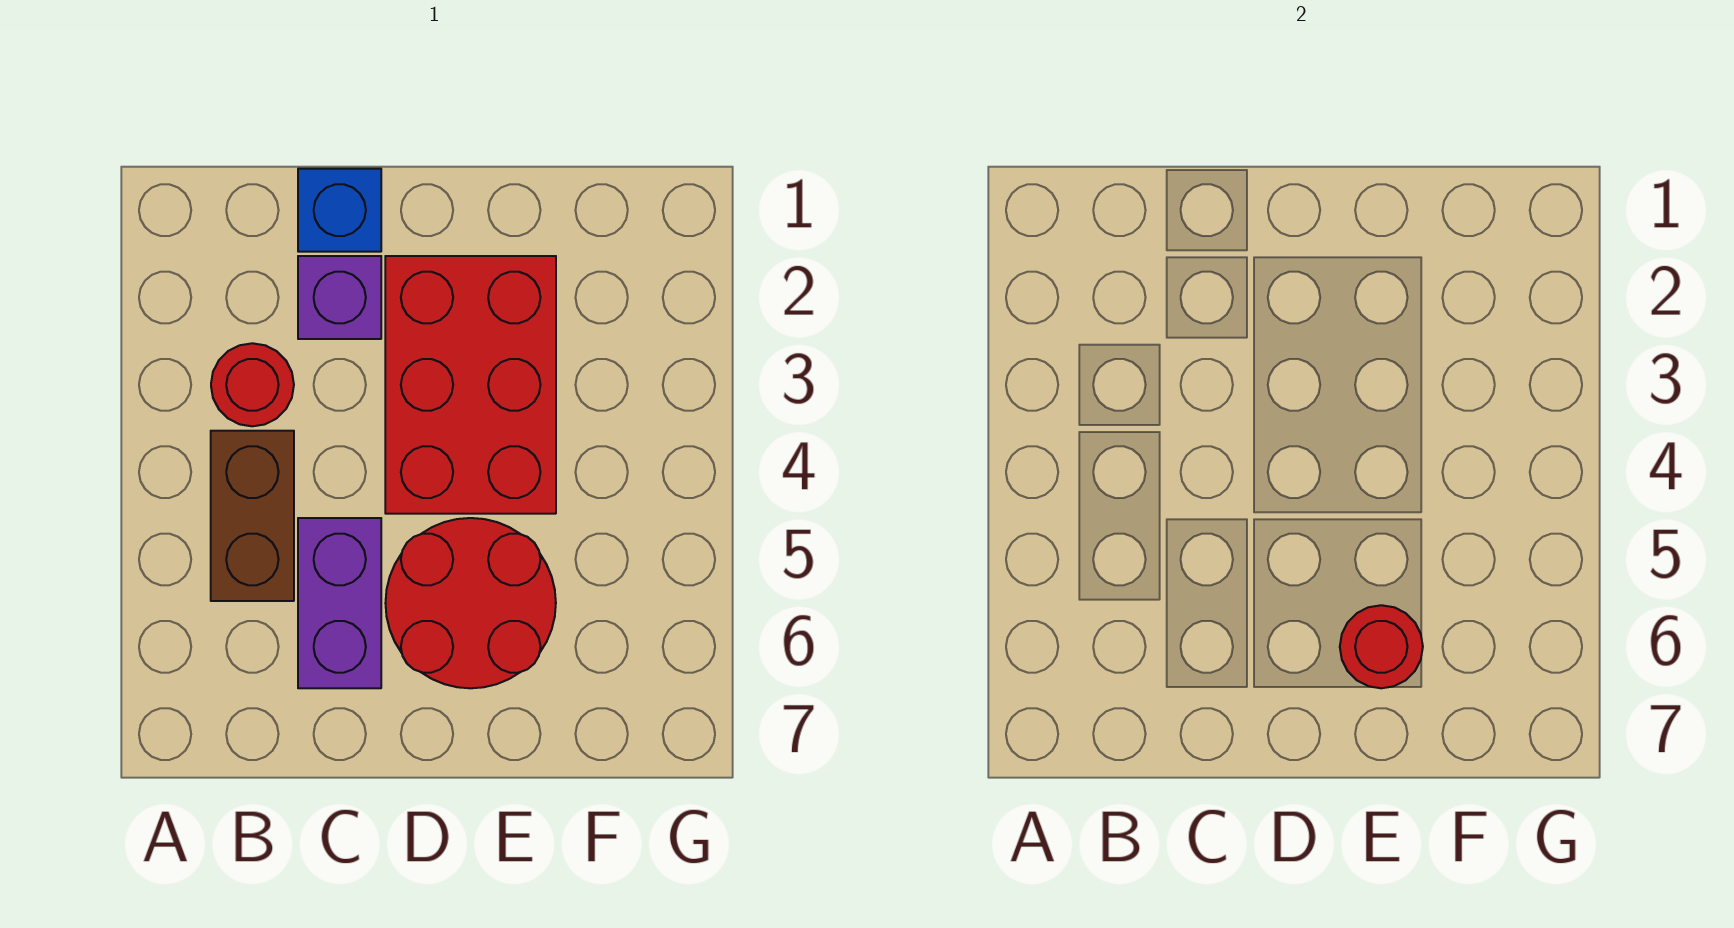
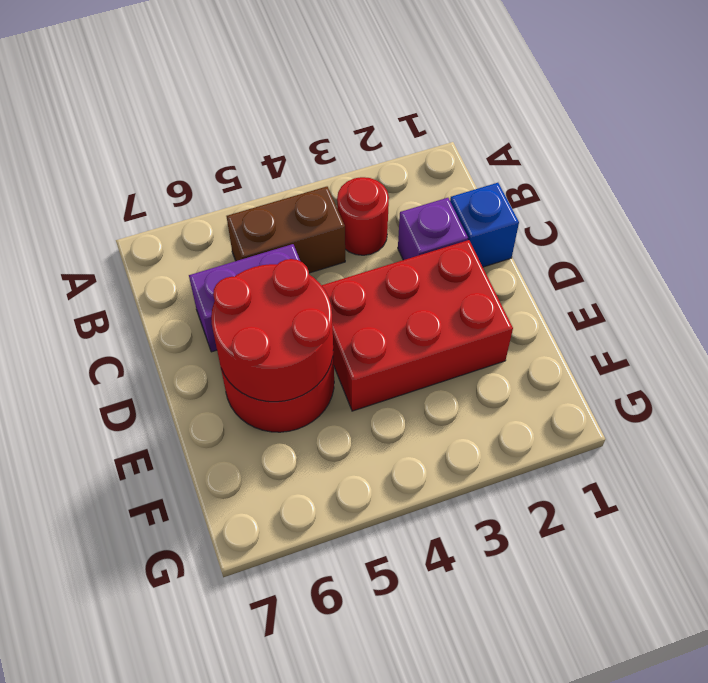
red 1x1 round brick [1340,605,1423,688] -> red 2x2 round brick [211,259,333,402]

